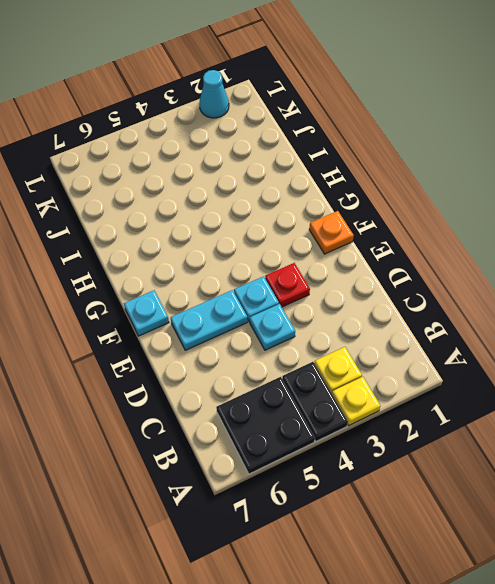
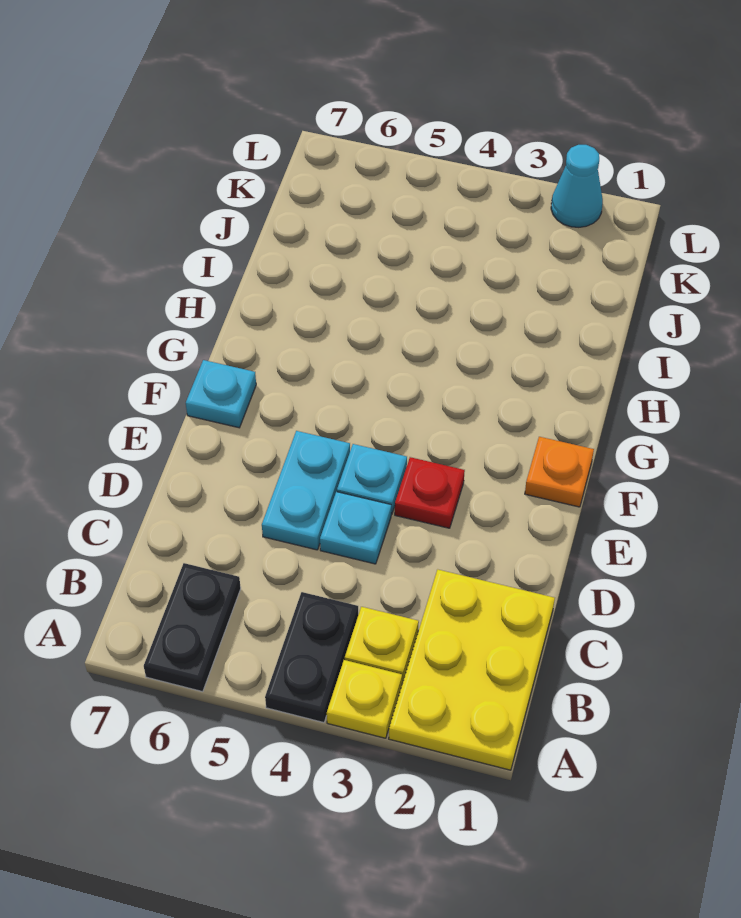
none -> yellow 2x3 plate [389,570,555,770]
black 2x2 plate [216,377,315,474] -> black 1x2 plate [144,563,241,692]
cyan 1x2 plate [170,290,247,350] -> cyan 1x2 plate turned to [262,431,350,550]

